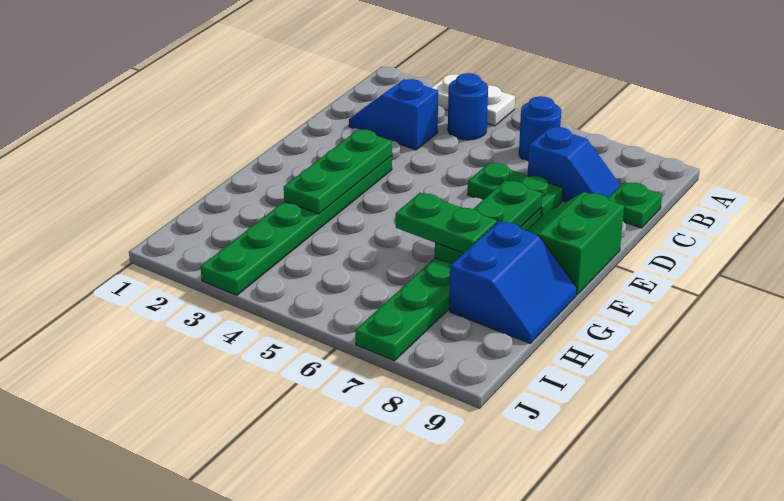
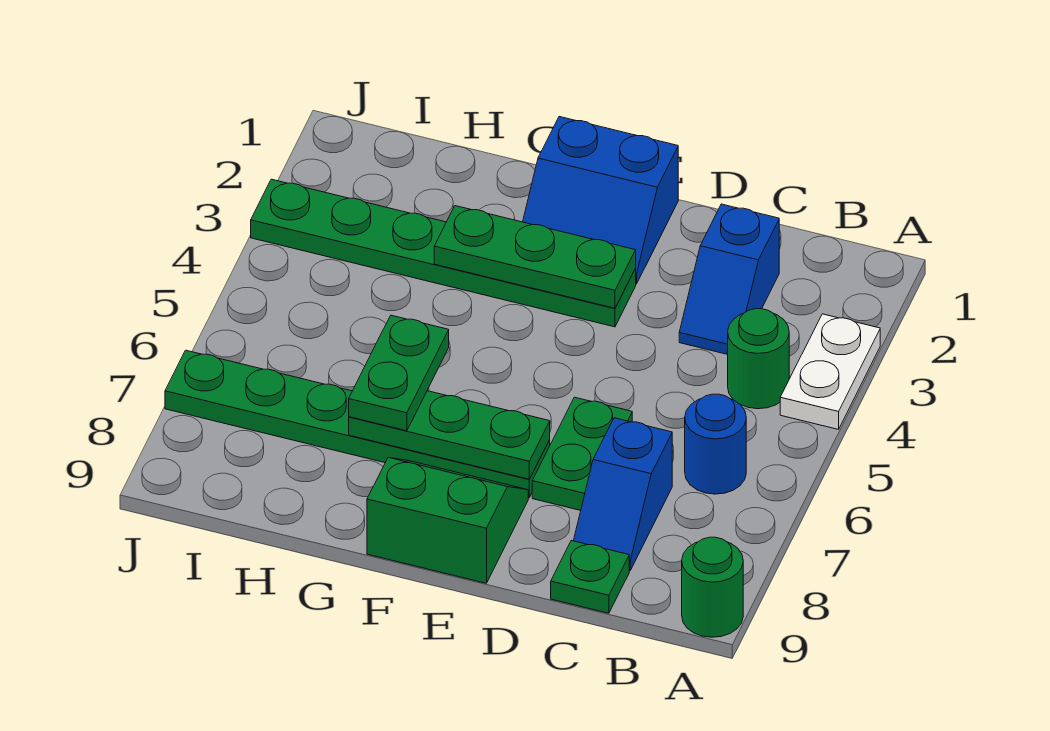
none -> green 1x1 round brick [682,537,743,637]
blue 1x1 round brick [448,73,488,140] -> green 1x1 round brick [728,309,789,409]
blue 1x2 slope [349,79,438,150] -> blue 1x2 slope turned to [679,204,779,354]
blue 2x2 slope [449,221,577,343] -> blue 2x2 slope moved to [523,117,678,284]

